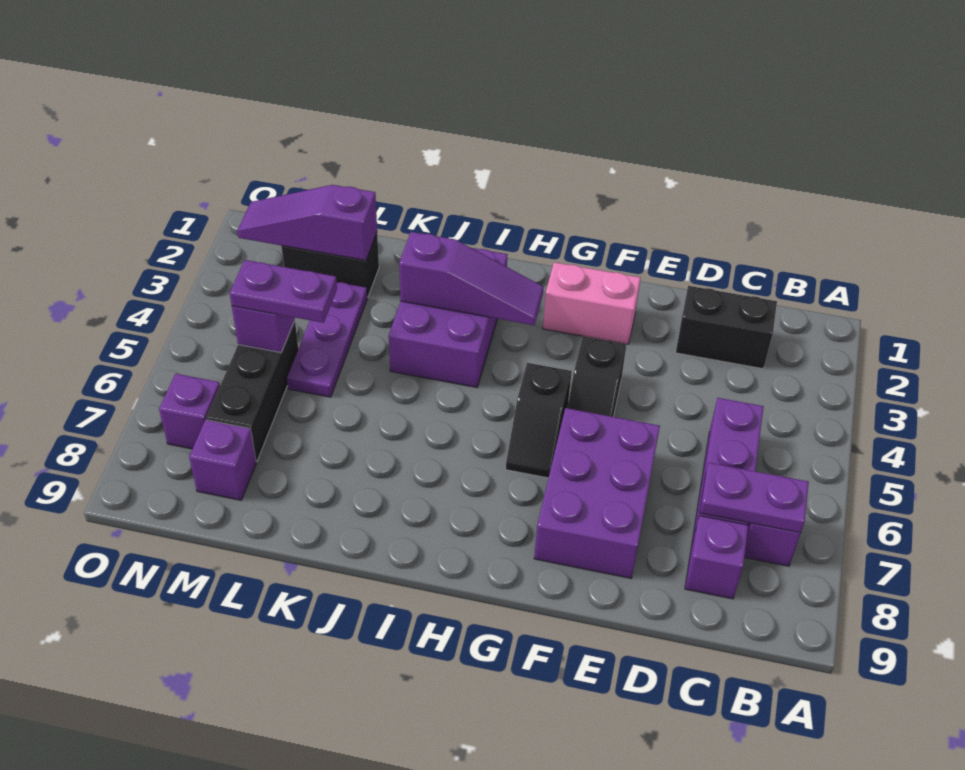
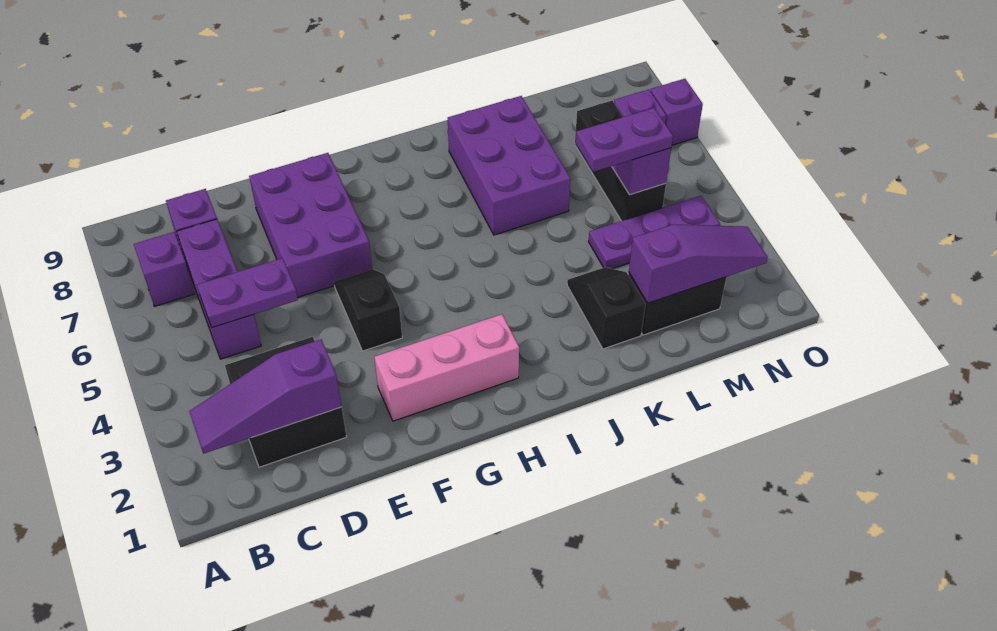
purple 1x2 plate [700,463,809,533] -> purple 1x2 plate moved to [197,258,298,328]
black 1x2 brick [676,286,777,369] -> black 2x2 brick [225,337,347,467]
pink 1x2 brick [543,262,641,344] -> pink 1x3 brick [374,314,519,421]
black 1x2 slope [506,363,572,478] -> black 1x2 slope moved to [567,267,645,349]
purple 1x3 slope [399,232,544,325] -> purple 1x3 slope moved to [189,339,342,454]
purple 2x3 brick [389,248,508,388] -> purple 2x3 brick moved to [448,96,571,235]
purple 1x3 plate [287,282,367,397] -> purple 1x3 plate turned to [588,196,720,269]
purple 1x1 brick [189,420,256,500] -> purple 1x1 brick moved to [650,79,703,145]

